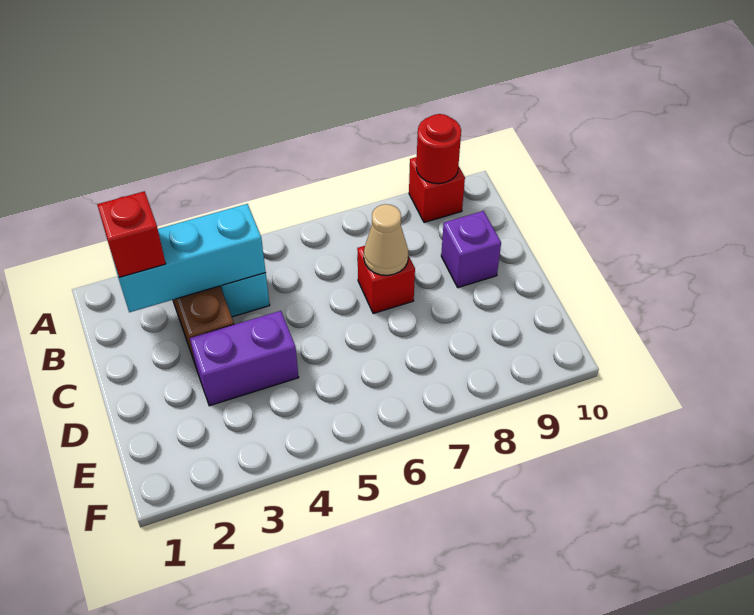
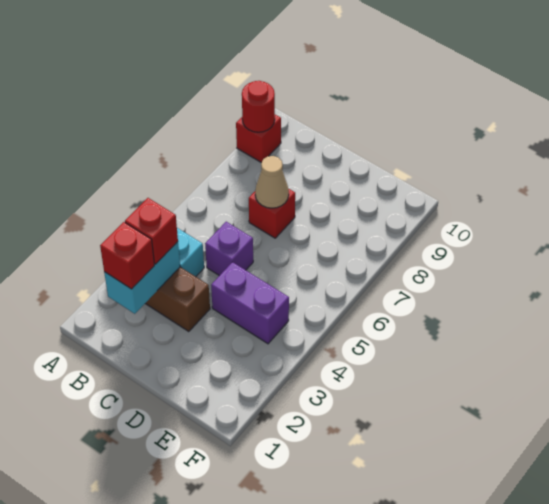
cyan 1x3 brick [112,204,266,312] -> cyan 1x2 brick [104,242,180,314]
none -> red 1x1 brick [125,198,178,264]
purple 1x1 brick [441,211,501,288] -> purple 1x1 brick moved to [205,222,253,276]
purple 1x2 brick [190,311,299,406] -> purple 1x2 brick turned to [211,262,289,344]

